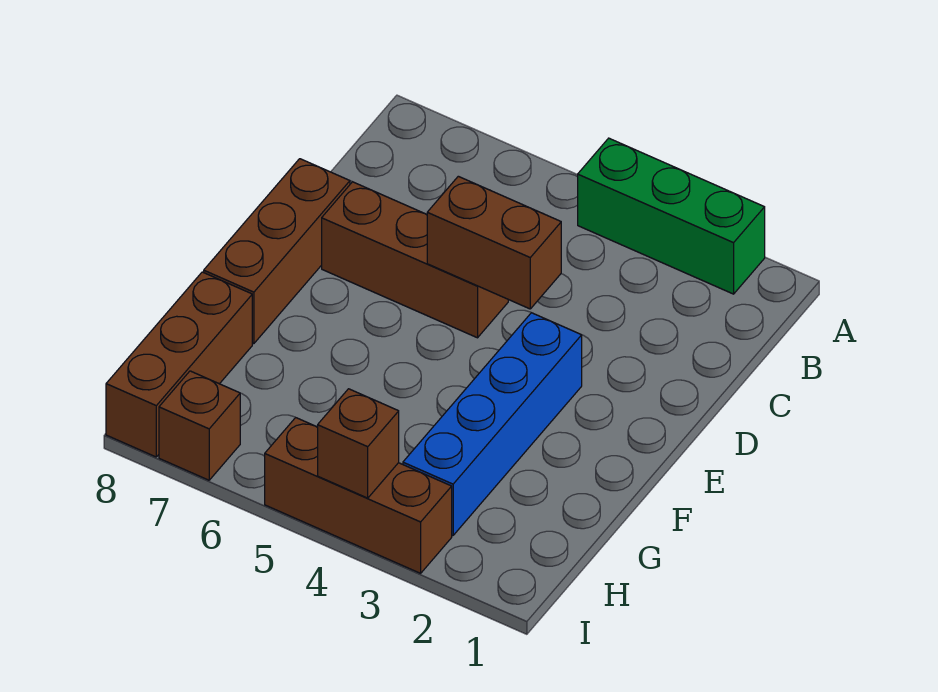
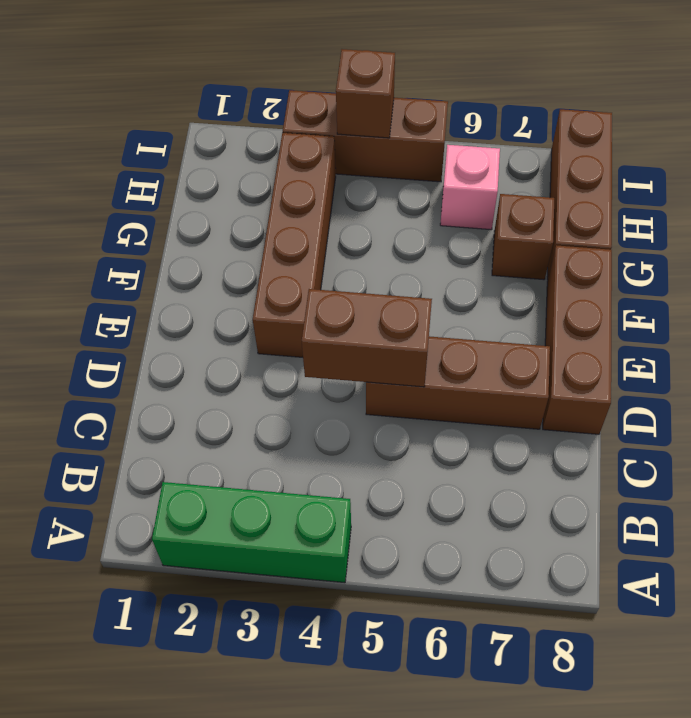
blue 1x4 brick [403,313,582,535] -> brown 1x4 brick [253,133,336,357]
none -> pink 1x1 brick [440,145,500,230]
brown 1x1 brick [159,371,240,480] -> brown 1x1 brick moved to [492,194,554,280]

